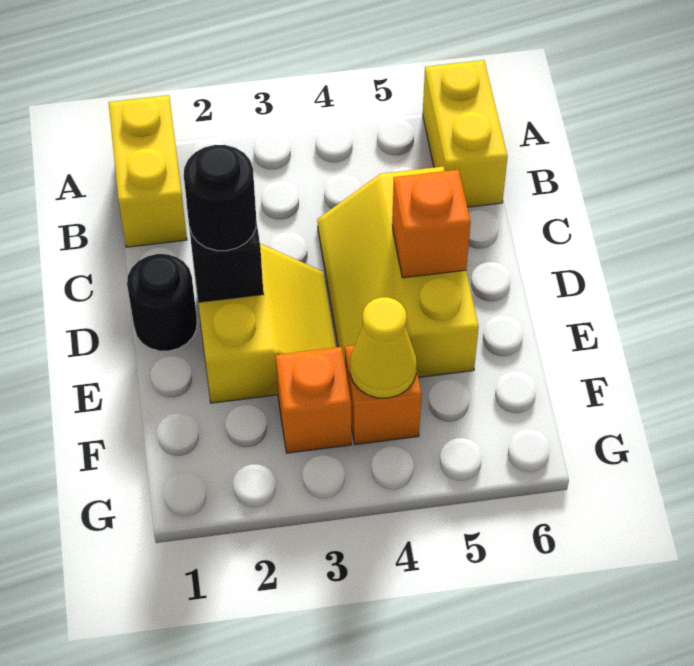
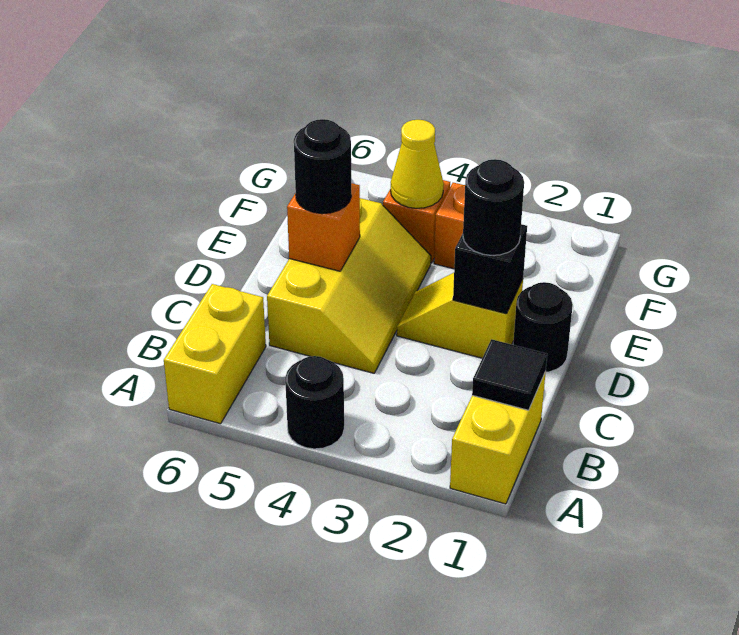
none -> black 1x1 round brick [285,356,344,449]
none -> black 1x1 tile [472,339,547,410]
yellow 2x2 slope [193,244,336,403] -> yellow 1x2 slope [397,273,523,358]
none -> black 1x1 round brick [294,119,351,214]

